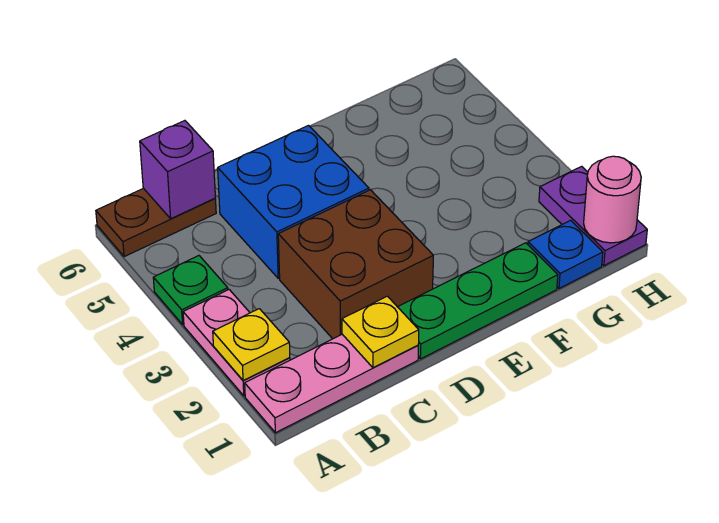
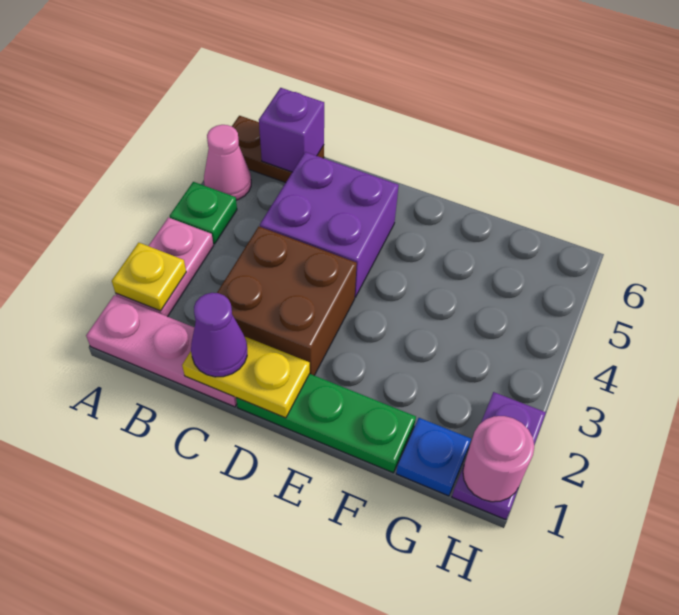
none -> pink 1x1 cone [204,125,251,200]
yellow 1x1 plate [342,296,419,368] -> yellow 1x2 plate [182,337,310,418]
none -> purple 1x1 cone [191,293,247,377]
blue 2x2 brick [218,126,369,278] -> purple 2x2 brick [260,152,399,297]

